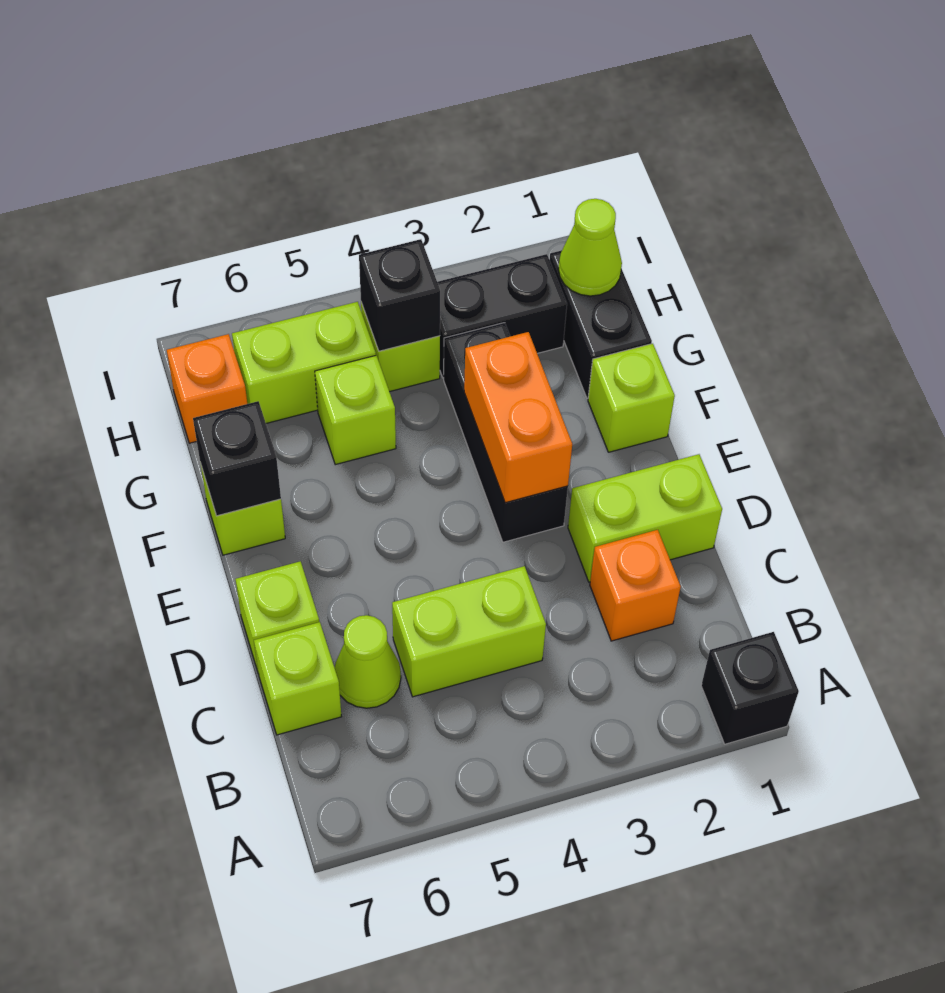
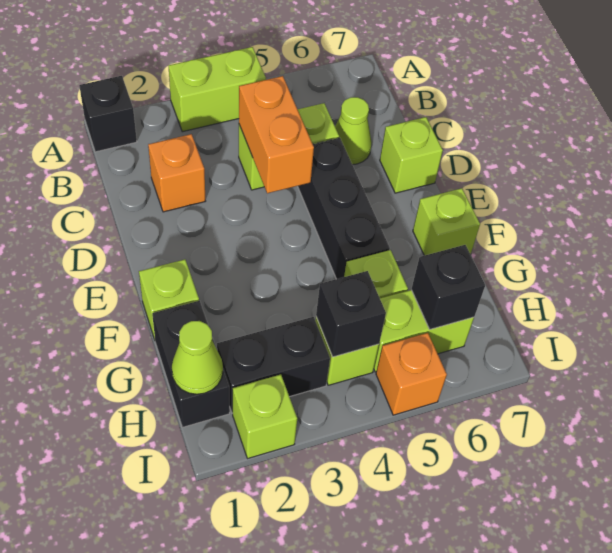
lime 1x1 brick [254,622,341,735] -> lime 1x1 brick moved to [233,375,297,458]
lime 1x2 brick [568,454,722,582] -> lime 1x2 brick moved to [169,47,266,132]
black 1x3 brick [444,323,568,542] -> black 1x3 brick moved to [298,138,390,279]
orange 1x2 brick [464,332,572,503] -> orange 1x2 brick moved to [239,76,314,193]
black 1x1 brick [193,401,281,516] -> black 1x1 brick moved to [411,245,485,329]
orange 1x1 brick [167,334,247,443] -> orange 1x1 brick moved to [376,333,447,415]

